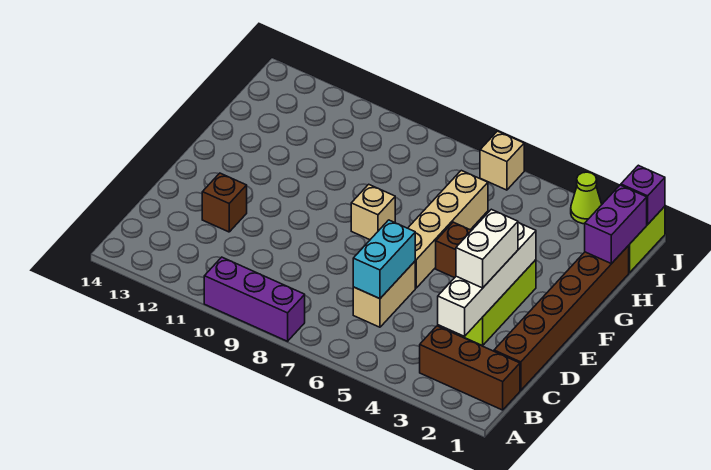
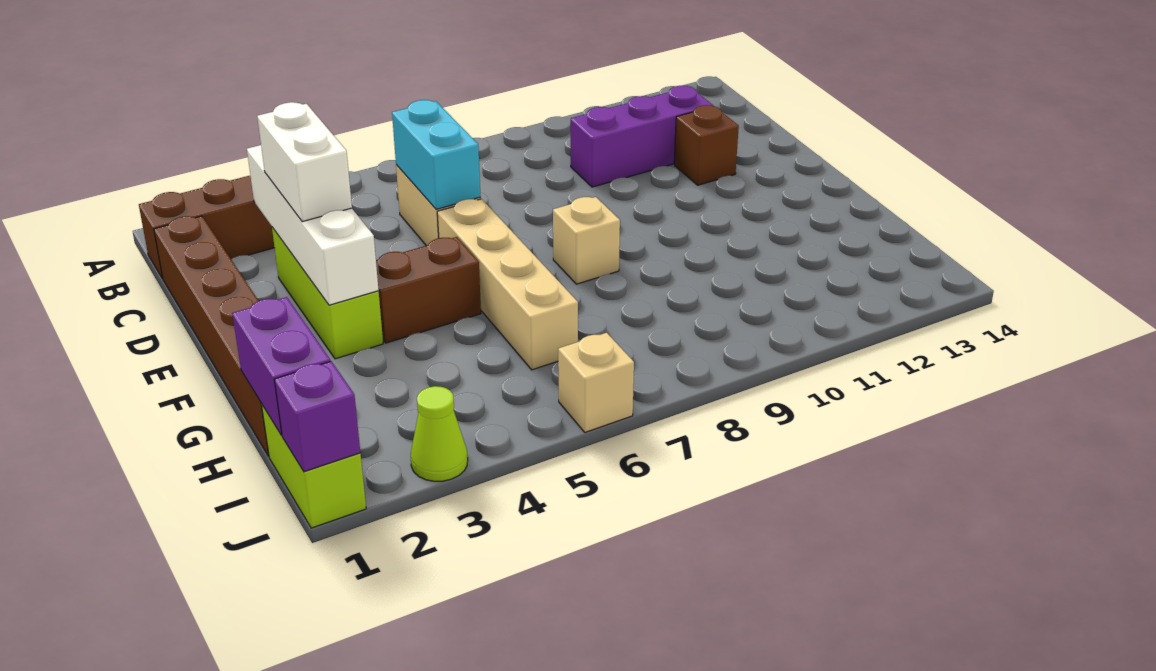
purple 1x3 brick [204,257,305,341] -> purple 1x3 brick moved to [571,86,713,187]

